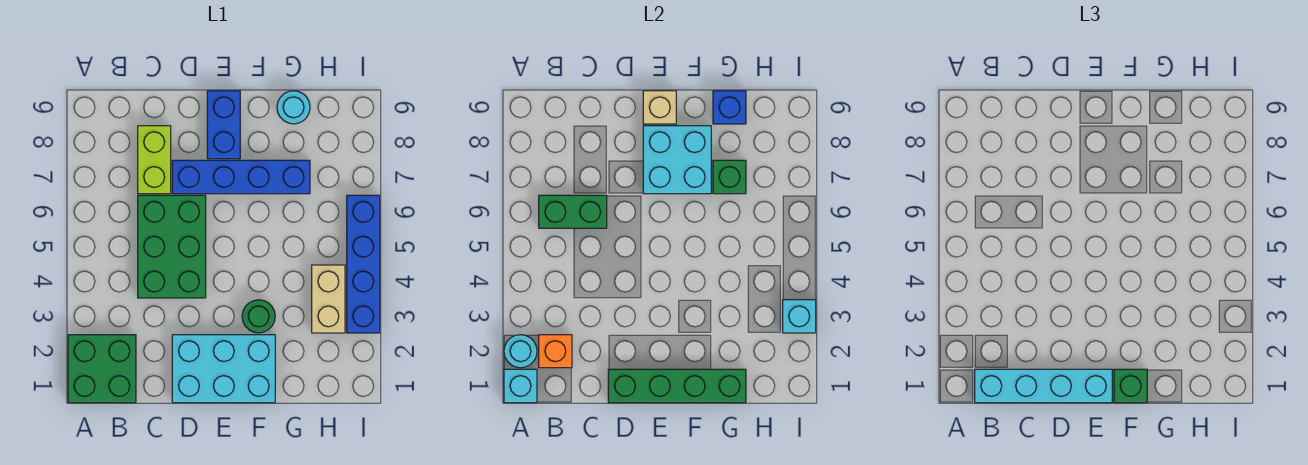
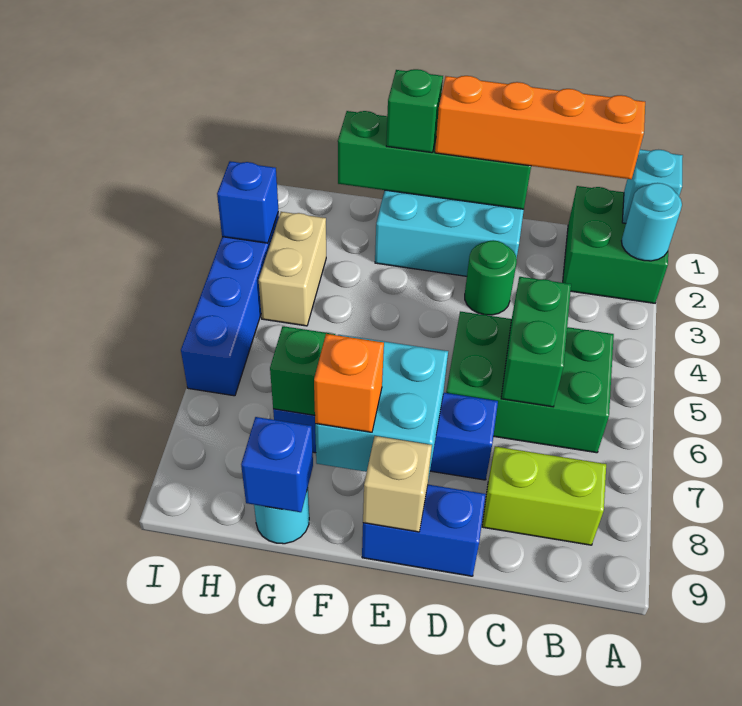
cyan 1x4 brick [975,369,1112,403] -> orange 1x4 brick [435,76,645,179]
orange 1x1 brick [539,335,572,368] -> orange 1x1 brick moved to [314,334,384,432]
green 1x2 brick [539,195,607,228] -> green 1x2 brick turned to [501,277,571,407]
green 2x3 brick [138,195,206,298] -> green 2x3 brick turned to [446,311,614,453]
lime 1x2 brick [138,126,171,194] -> lime 1x2 brick turned to [482,446,606,545]
blue 1x2 brick [207,91,240,159] -> blue 1x2 brick turned to [362,485,486,576]
green 1x1 round brick [242,300,275,333] -> green 1x1 round brick moved to [465,240,517,315]
cyan 1x1 brick [783,300,816,333] -> blue 1x1 brick [217,161,278,243]

